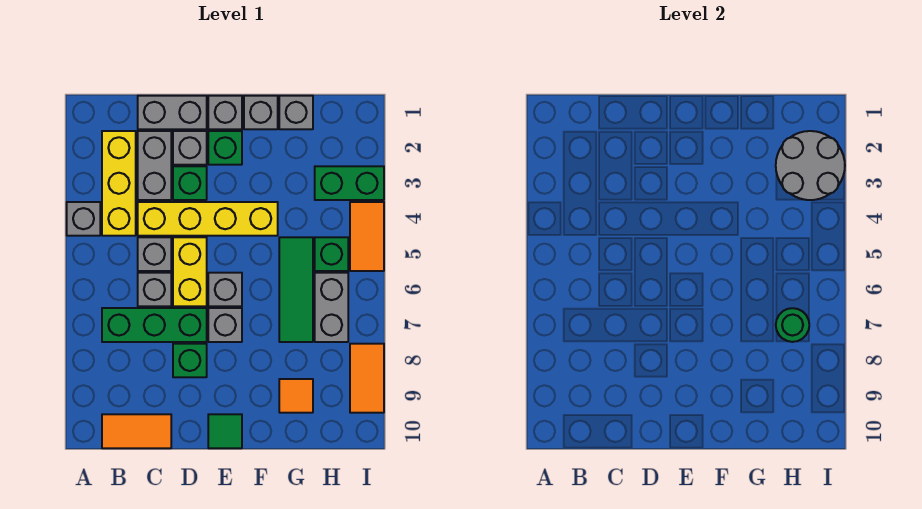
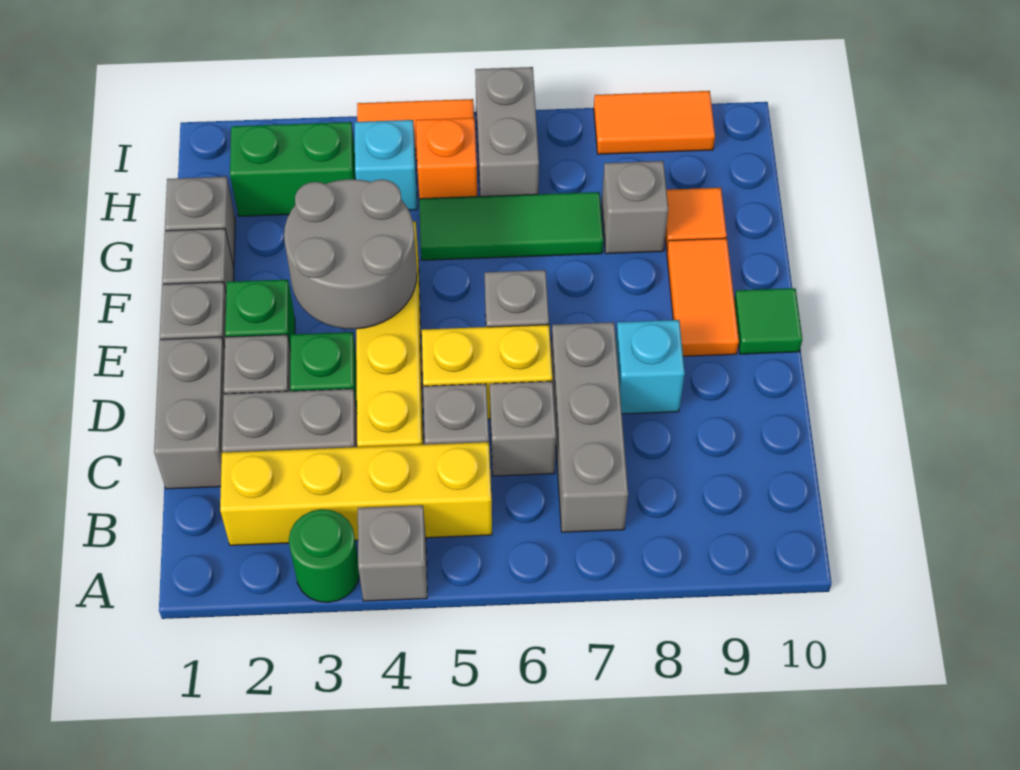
yellow 1x3 brick [102,131,136,236] -> yellow 1x4 brick [220,442,492,545]
green 1x3 brick [102,308,207,342] -> grey 1x3 brick [551,322,628,532]
orange 1x2 tile [102,414,171,448] -> orange 1x2 tile moved to [667,238,739,356]
green 1x1 brick [173,344,207,377] -> cyan 1x1 brick [616,320,685,414]
grey 1x1 brick [208,308,242,342] -> grey 1x1 brick moved to [602,161,668,254]
grey 2x2 round brick [776,131,845,200] -> grey 2x2 round brick moved to [284,179,417,329]
green 1x2 brick [315,166,384,200] -> green 1x2 brick turned to [230,122,356,216]
none -> cyan 1x1 brick [355,120,417,210]
green 1x1 brick [315,237,348,271] -> orange 1x1 brick [416,118,477,199]
grey 1x2 brick [315,273,348,342] -> grey 1x2 brick turned to [475,67,539,196]
green 1x1 round brick [776,308,809,342] -> green 1x1 round brick moved to [289,509,359,602]

